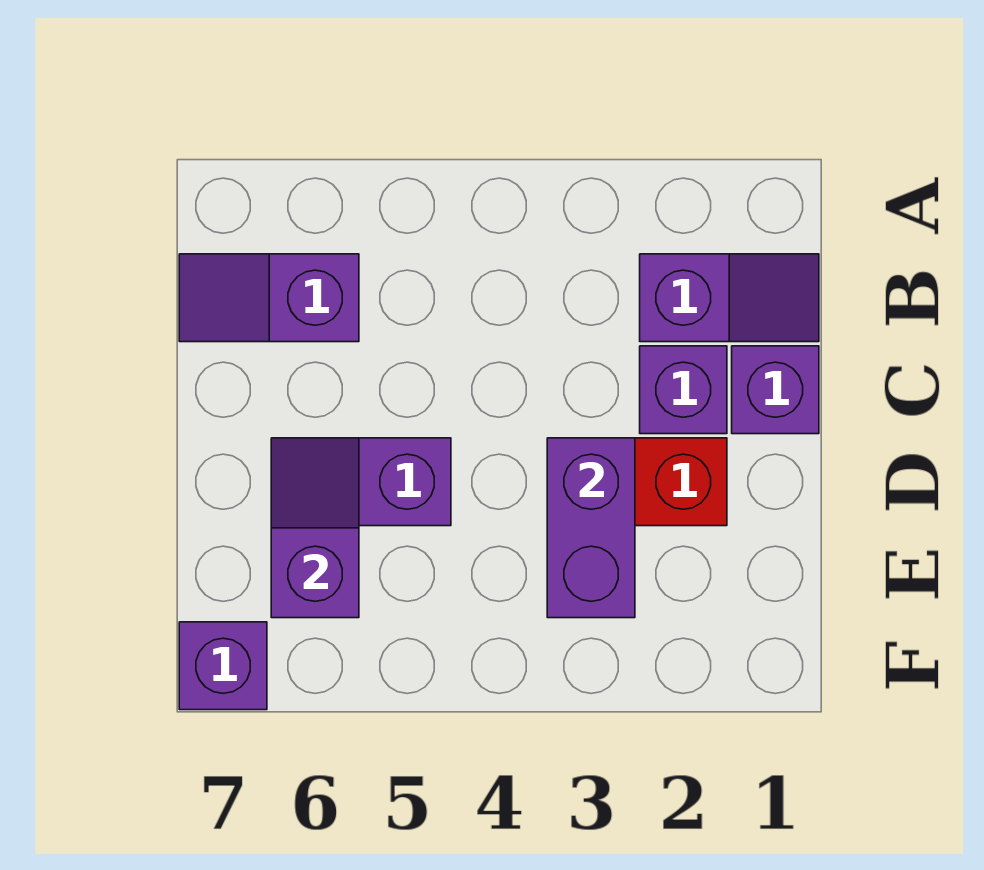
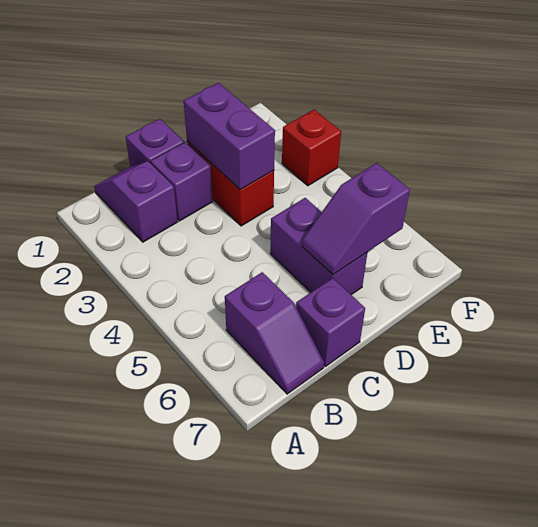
purple 1x2 brick [547,438,635,618] -> purple 1x2 brick turned to [184,83,275,190]
none -> red 1x1 brick [282,110,341,186]
purple 1x1 brick [179,622,267,710] -> purple 1x1 brick moved to [296,278,365,366]

